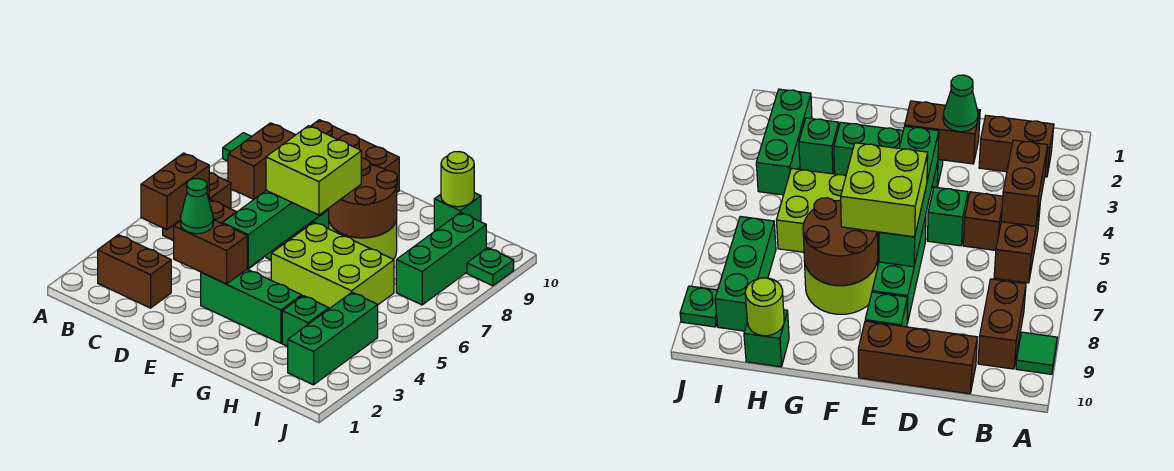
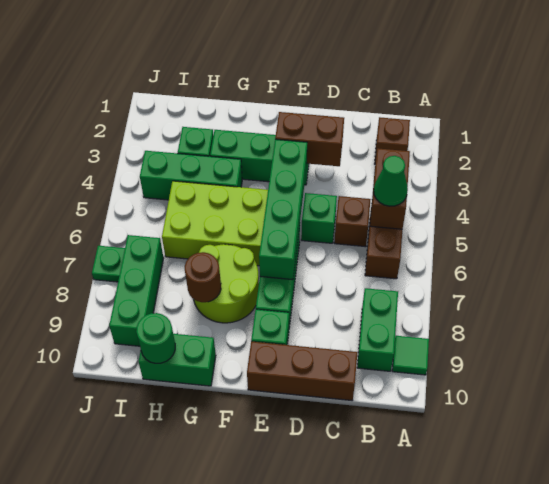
brown 1x2 brick [98,235,171,308] -> brown 1x1 brick [375,117,410,163]
brown 1x2 brick [228,123,295,200] -> green 1x2 brick [357,288,398,371]
green 1x1 cone [180,178,213,234] -> green 1x1 cone moved to [374,156,408,206]
lime 2x2 brick [266,126,361,215] -> none
brown 2x2 round brick [328,158,397,238] -> brown 1x1 round brick [185,252,221,302]
green 1x1 brick [434,193,481,231] -> green 1x2 brick [138,334,216,386]
lime 1x1 round brick [441,152,474,207] -> green 1x1 round brick [136,313,175,363]
green 1x3 brick [288,293,378,385] -> green 1x3 brick turned to [140,151,242,200]
green 1x1 plate [467,248,514,286] -> green 1x1 plate moved to [92,246,125,282]

